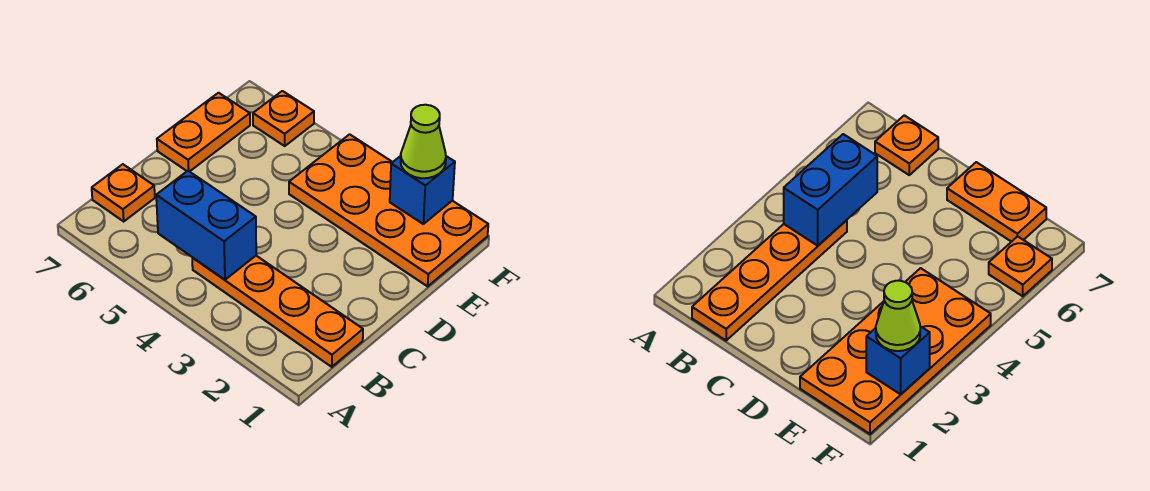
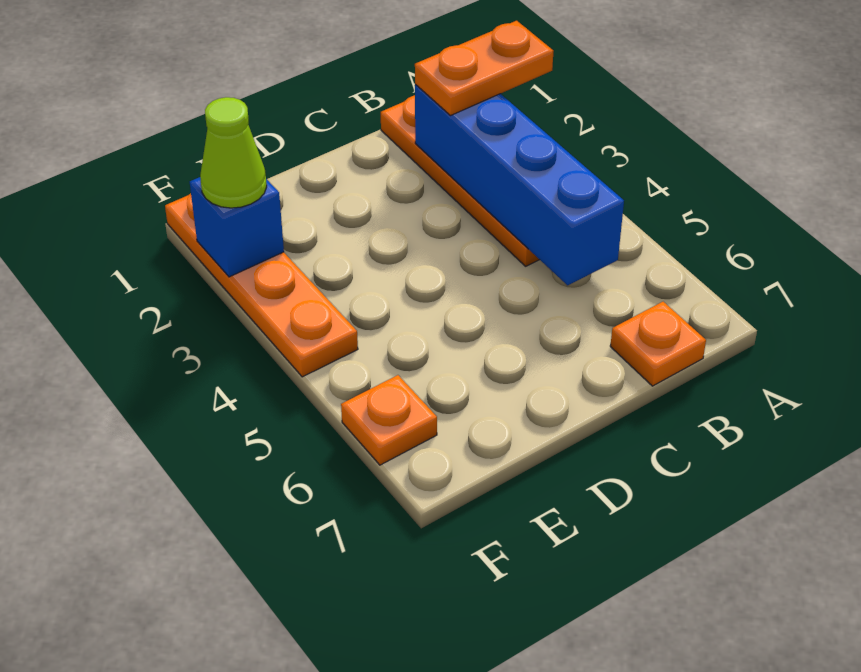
blue 1x2 brick [156,171,256,280] -> blue 1x4 brick [415,84,624,285]
orange 1x2 plate [157,93,250,172] -> orange 1x2 plate moved to [415,21,554,116]
orange 2x4 plate [289,134,488,286] -> orange 1x4 plate [165,193,358,377]

